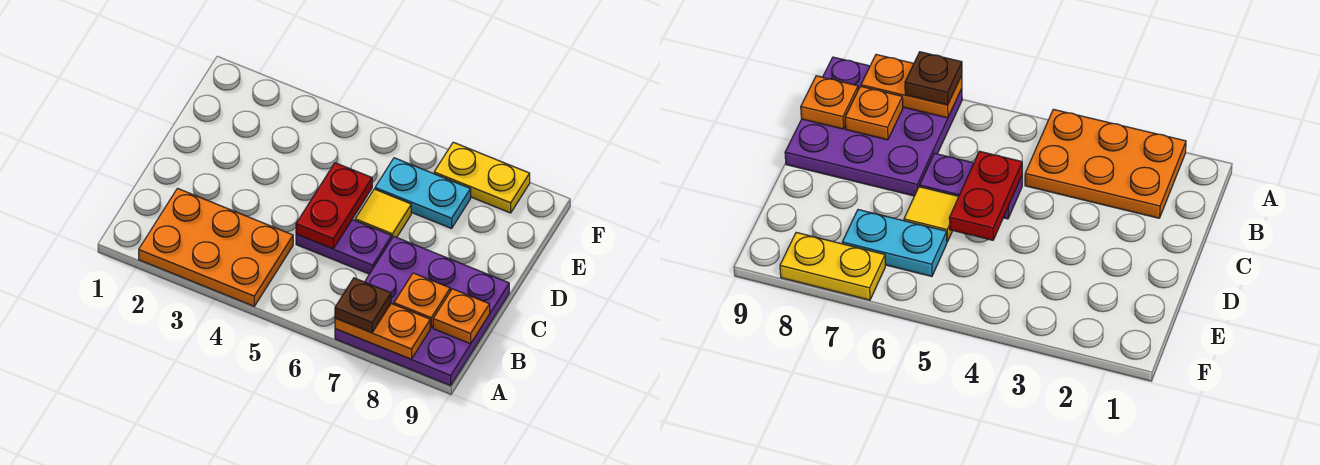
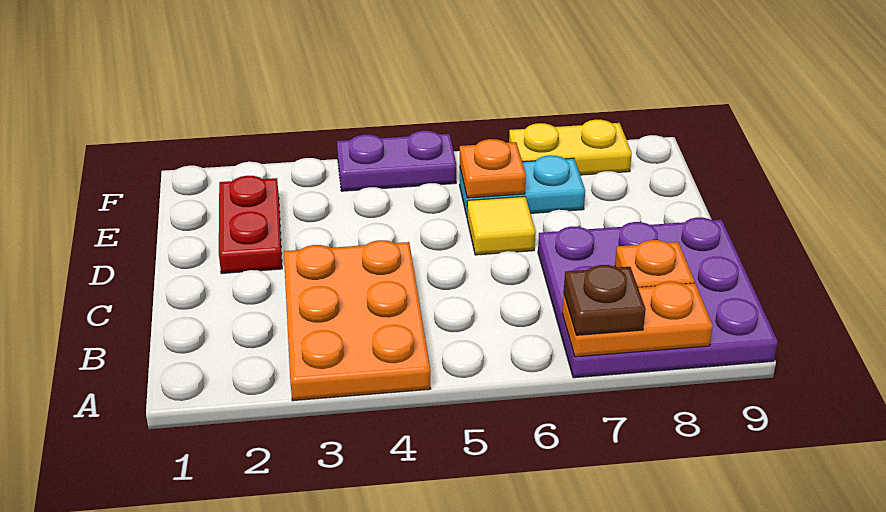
orange 2x3 plate [139,188,293,306] -> orange 2x3 plate turned to [284,240,431,401]
orange 1x1 plate [433,289,490,344] -> orange 1x1 plate moved to [460,139,526,198]
purple 1x2 plate [296,220,392,274] -> purple 1x2 plate moved to [337,131,456,191]
red 1x2 plate [296,163,372,249] -> red 1x2 plate moved to [219,176,282,274]

